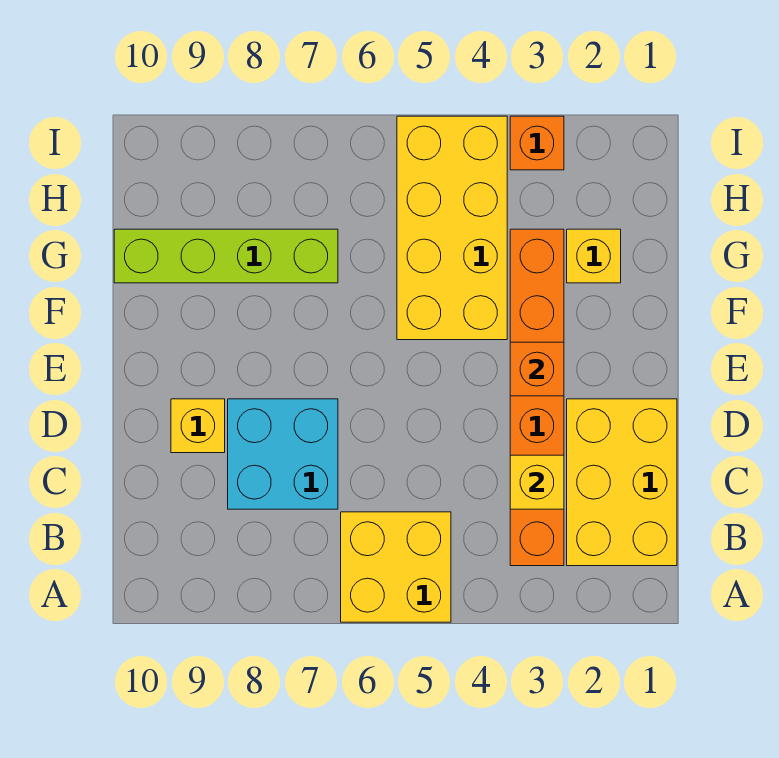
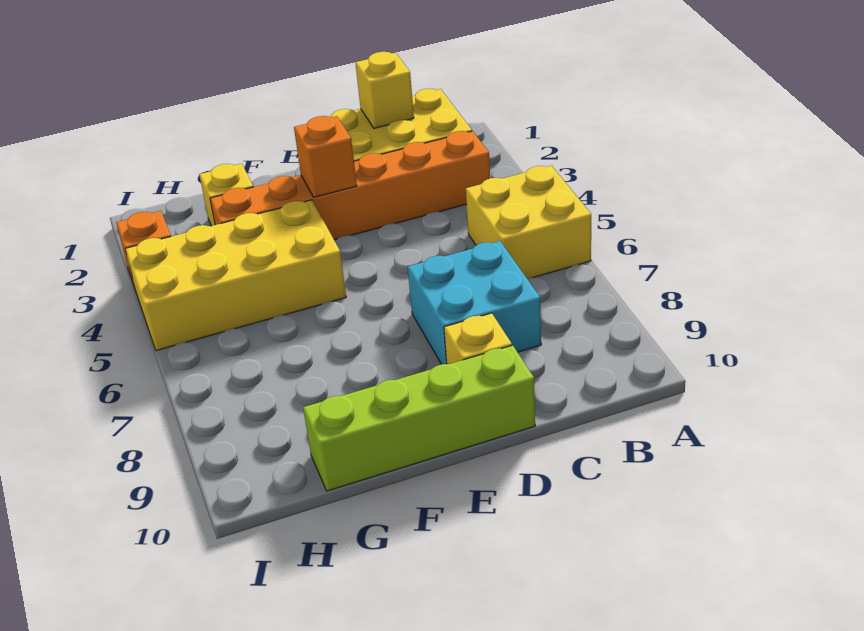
yellow 1x1 brick [510,455,564,509] -> yellow 1x1 brick moved to [355,52,414,128]
lime 1x4 brick [114,229,338,283] -> lime 1x4 brick turned to [303,345,535,491]

